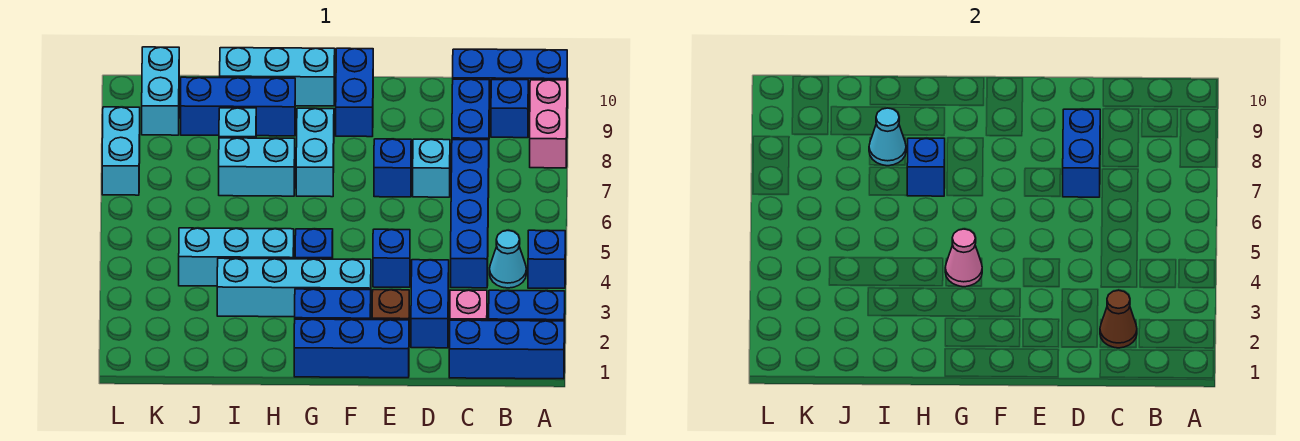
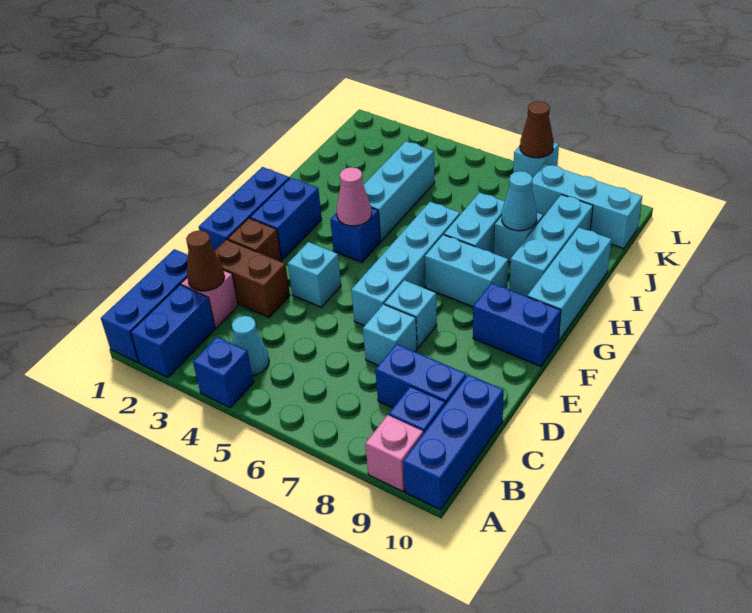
pink 1x2 brick [530,80,567,168] -> pink 1x1 brick [365,415,423,491]
blue 1x4 brick [451,140,489,288] -> none
blue 1x2 brick [411,260,449,348] -> brown 1x2 brick [215,239,290,317]
blue 1x2 brick [1063,109,1100,197] -> none
blue 1x1 brick [373,229,410,287] -> cyan 1x1 brick [288,242,341,307]
blue 1x1 brick [374,139,411,197] -> cyan 1x1 brick [384,280,437,348]
cyan 1x4 brick [217,258,371,317] -> cyan 1x4 brick moved to [351,202,460,326]
blue 1x1 brick [907,138,945,196] -> none
blue 1x3 brick [181,77,295,136] -> cyan 1x3 brick [509,195,593,297]
cyan 1x2 brick [142,47,179,135] -> cyan 1x3 brick [532,164,642,249]
cyan 1x2 brick [102,107,140,195] -> cyan 1x1 brick [513,142,559,178]
none -> brown 1x1 cone [520,101,554,158]

